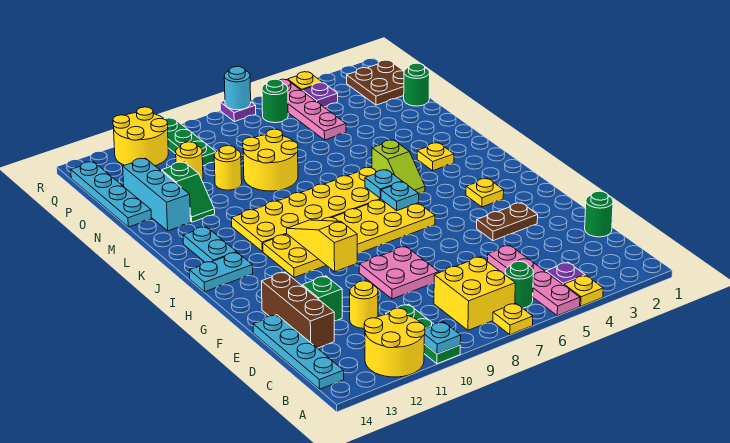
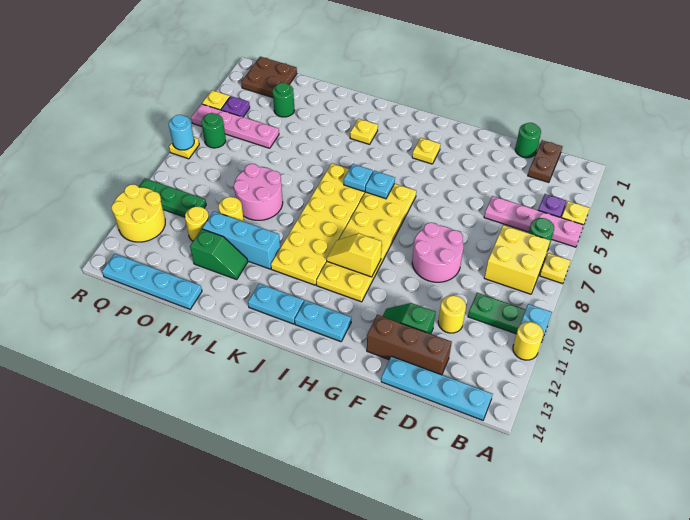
yellow 2x2 round brick [364,308,425,377] -> yellow 1x1 round brick [513,322,544,360]
pink 2x2 plate [359,246,439,299] -> pink 2x2 round brick [412,223,464,282]
brown 1x2 plate [477,203,538,241] -> brown 1x2 plate moved to [528,140,562,182]
yellow 1x3 slope [287,220,357,272] -> yellow 1x2 slope [327,233,382,277]
cyan 1x2 plate [189,252,253,292] -> cyan 1x2 plate turned to [295,300,351,342]
lime 1x2 slope [372,140,425,193] -> none
yellow 2x2 round brick [243,129,298,191] -> pink 2x2 round brick [234,164,283,220]
cyan 1x3 brick [123,158,191,231] -> cyan 1x3 brick moved to [202,212,280,269]
green 1x1 round brick [404,63,430,106] -> green 1x1 round brick moved to [273,83,295,117]
purple 1x1 plate [220,101,256,122] -> yellow 1x1 plate [169,137,199,159]

